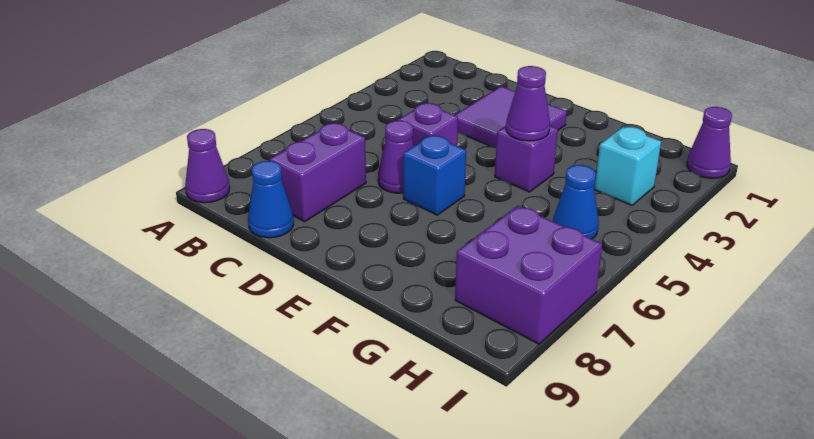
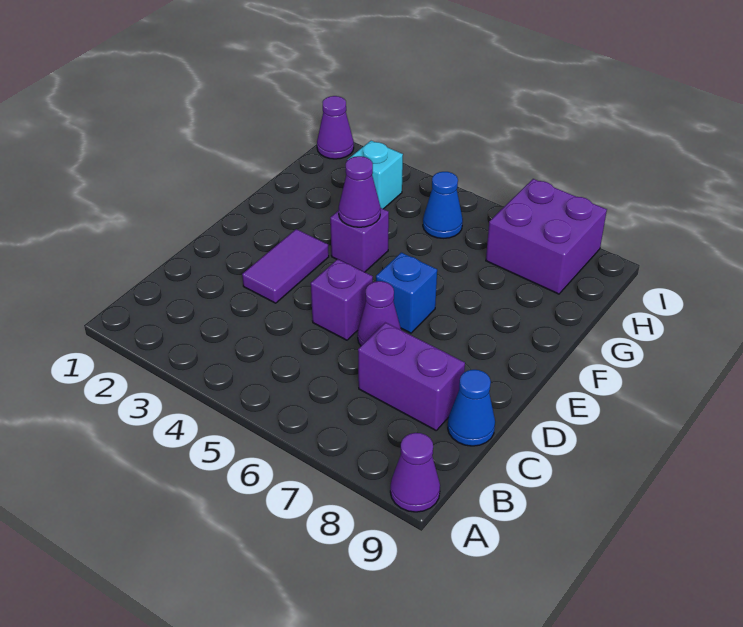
purple 2x2 tile [455,86,567,147] -> purple 1x2 tile [242,229,329,303]

